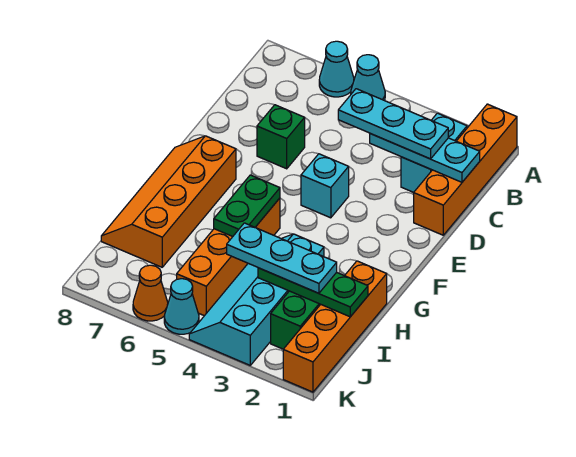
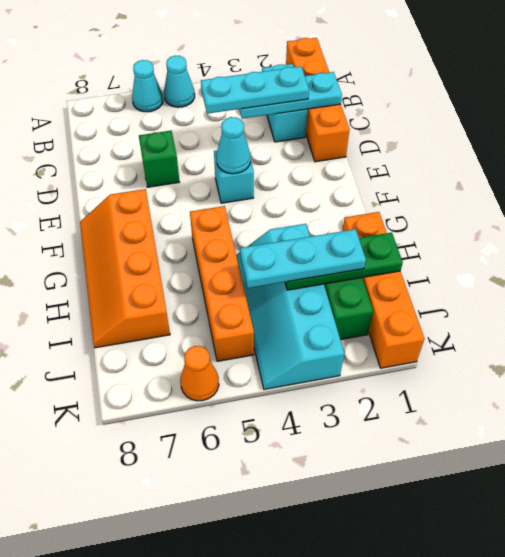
green 1x2 plate [214,175,280,237] -> none
cyan 1x1 cone [164,279,199,334] -> cyan 1x1 cone moved to [216,117,251,174]

